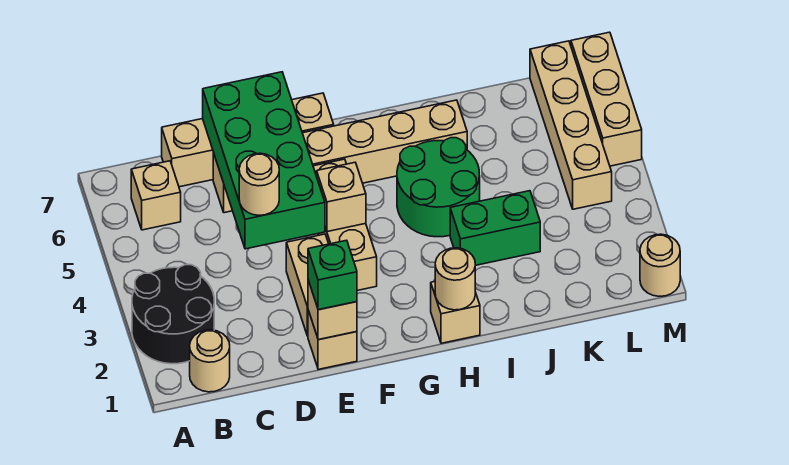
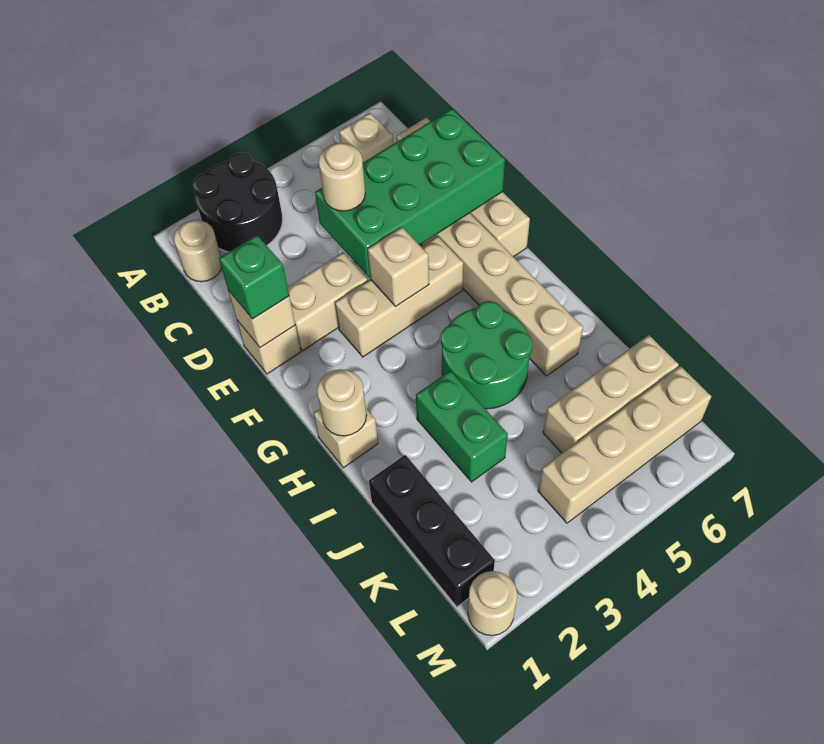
none -> black 1x3 brick [369,455,495,607]
tan 1x3 brick [571,32,642,166] -> tan 1x3 brick moved to [543,335,679,453]

